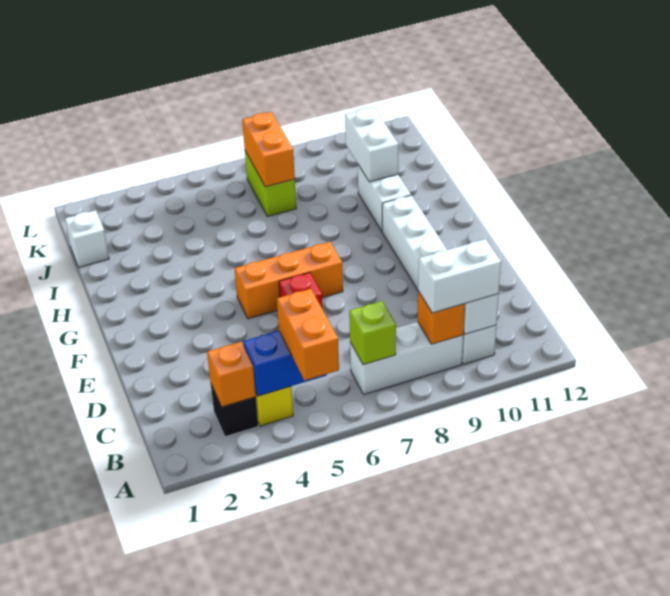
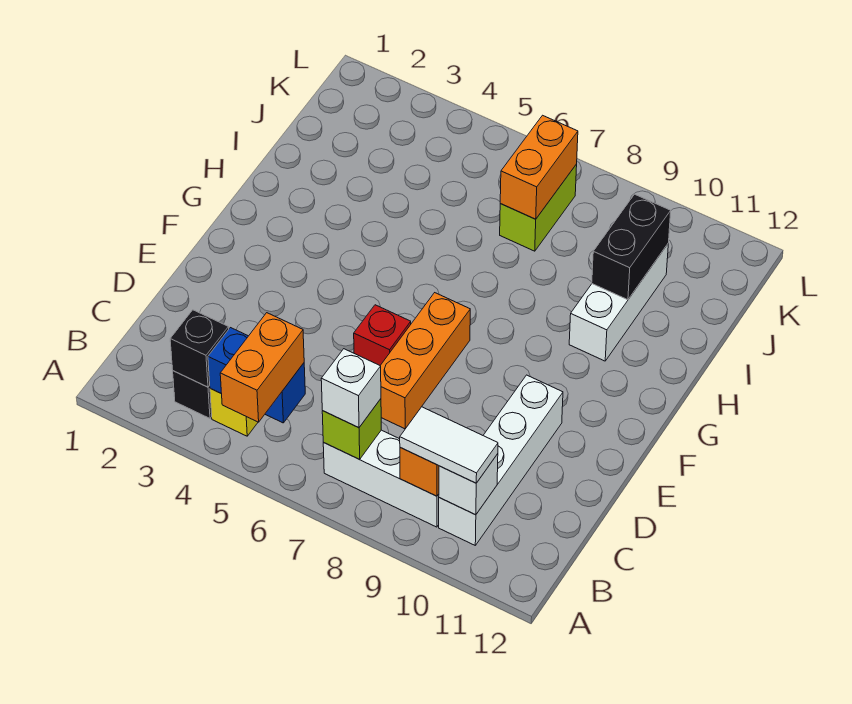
orange 1x1 brick [207,342,256,407] -> black 1x1 brick [170,310,229,387]
white 1x2 brick [418,239,501,313] -> white 1x2 tile [400,407,498,483]
white 1x6 brick [382,195,496,364] -> white 1x4 brick [439,375,563,545]
orange 1x3 brick [234,242,343,319] -> orange 1x3 brick turned to [380,293,470,429]
white 1x2 brick [358,165,411,231] -> white 1x3 brick [569,244,668,361]
white 1x2 brick [345,107,398,182] -> black 1x2 brick [592,194,671,300]
white 1x1 brick [65,210,109,267] -> white 1x1 brick moved to [321,349,381,428]

